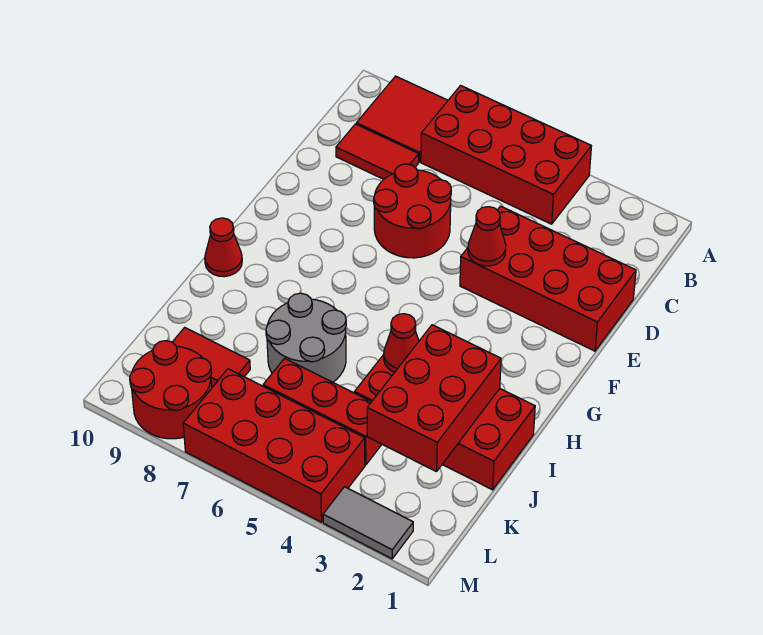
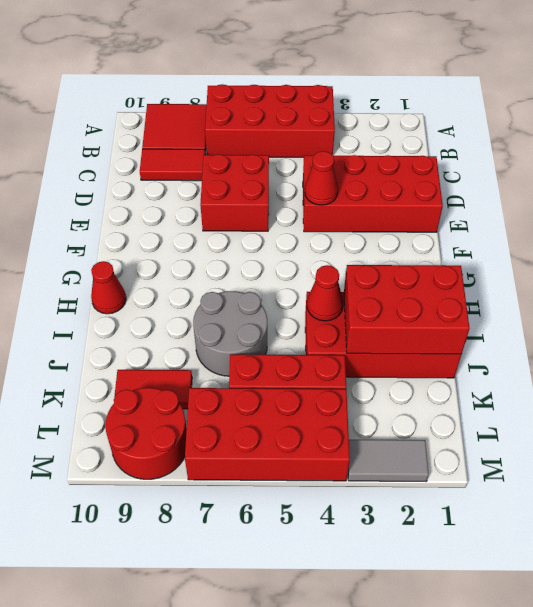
red 2x2 round brick [374,164,451,258] -> red 2x2 brick [200,154,269,231]
red 2x3 brick [367,325,501,472] -> red 2x3 brick turned to [344,265,470,354]

